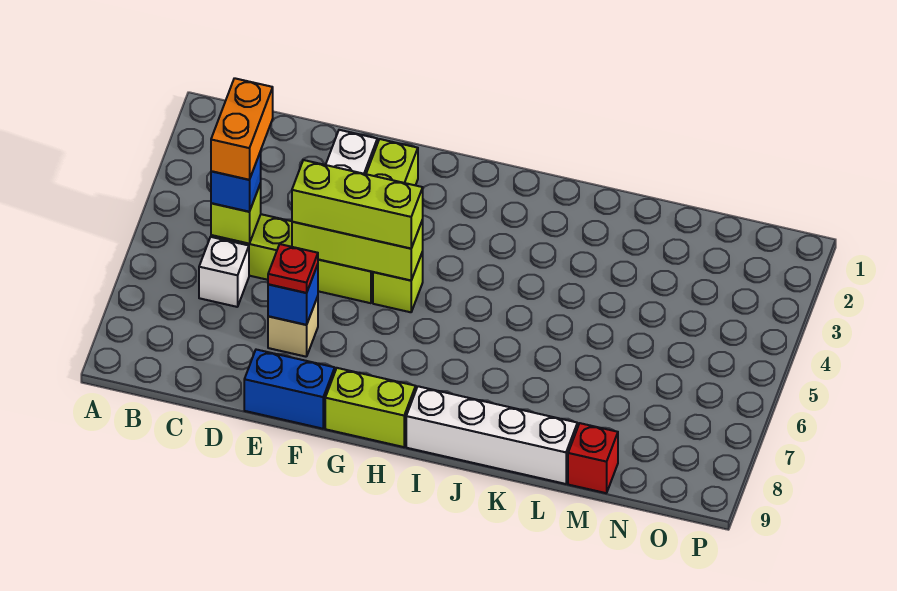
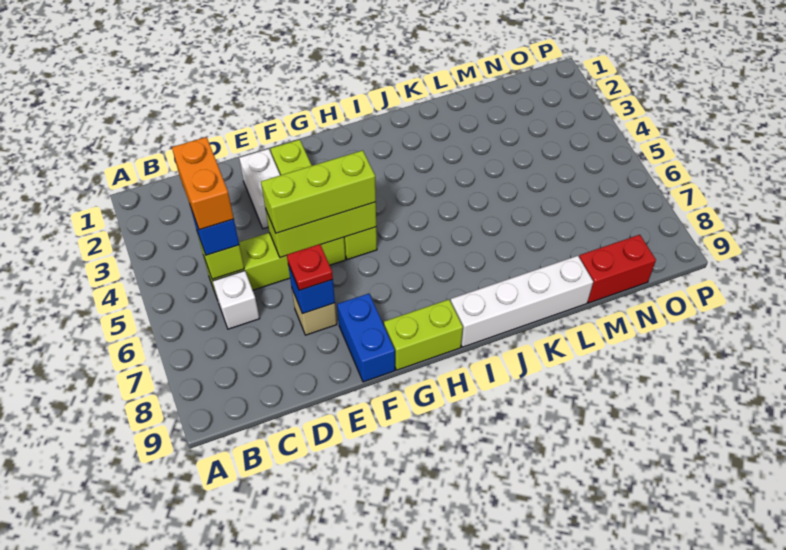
blue 1x2 brick [244,350,335,429] -> blue 1x2 brick turned to [337,294,395,382]
red 1x1 brick [568,423,618,493] -> red 1x2 brick [579,235,656,303]

